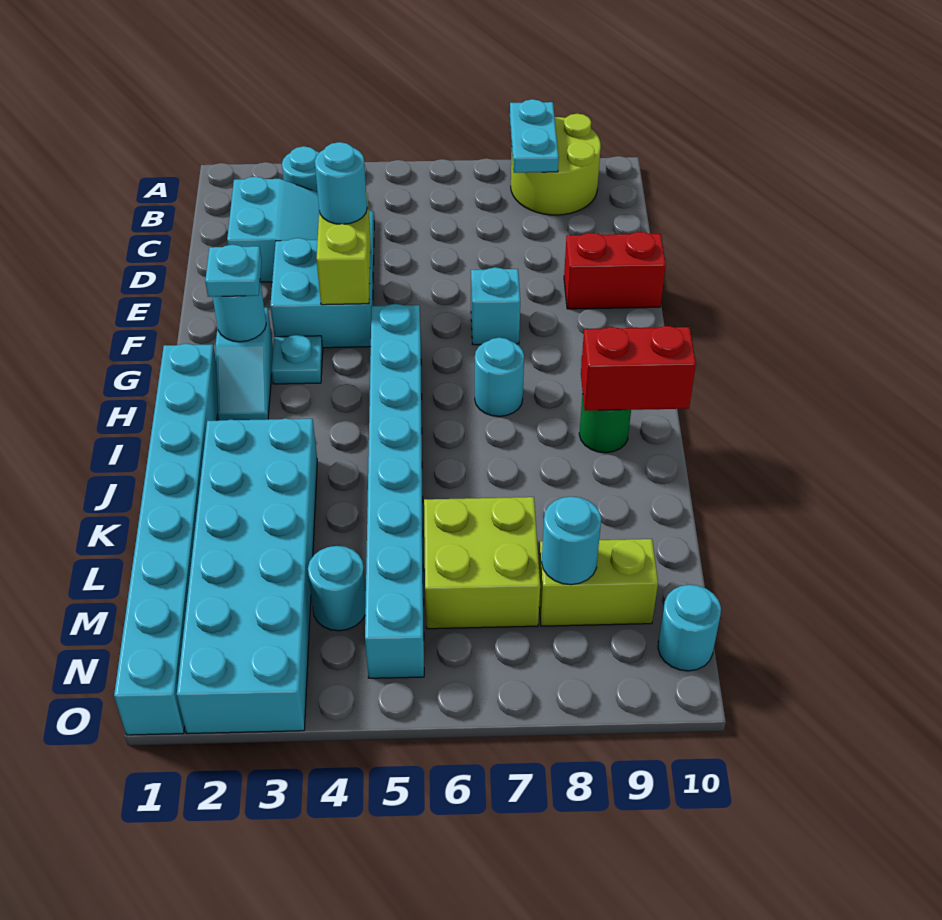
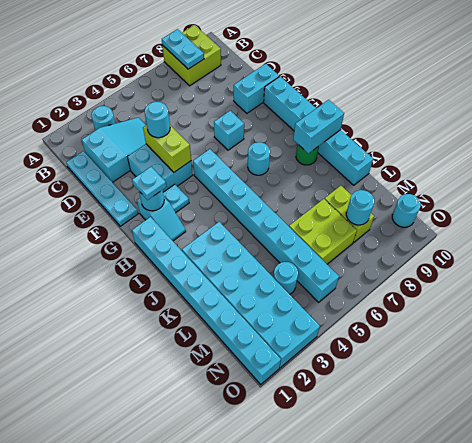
lime 2x2 round brick [511,114,601,215] -> lime 2x2 brick [162,25,221,86]
none -> cyan 1x4 plate [66,151,138,226]
red 1x2 brick [564,232,666,309] -> cyan 1x2 brick [234,64,279,113]
none -> cyan 1x6 brick [264,77,373,185]
red 1x2 brick [581,326,696,411] -> cyan 1x2 brick [293,100,344,153]
lime 1x2 brick [539,539,658,626] -> lime 1x2 brick turned to [324,186,374,243]

